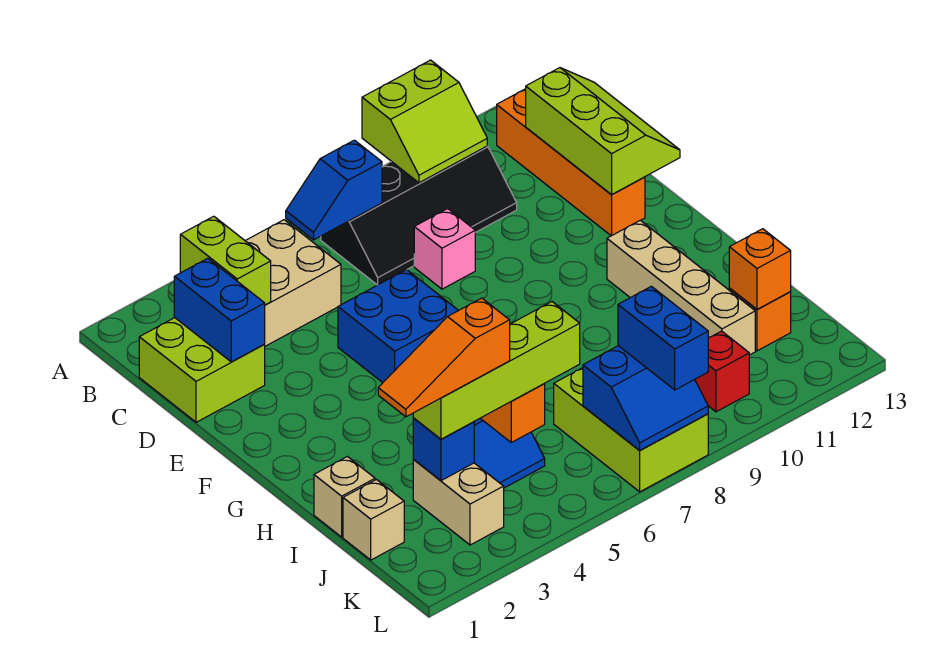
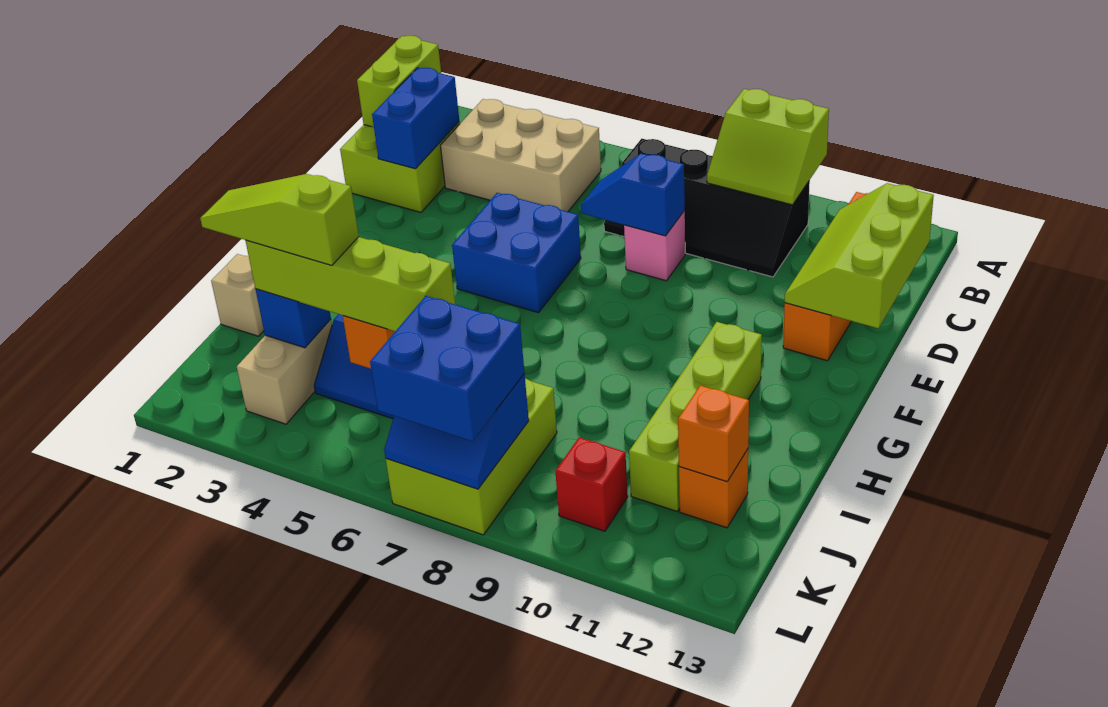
lime 1x2 brick [180,216,271,305] -> lime 1x2 brick moved to [357,36,441,127]
blue 1x2 slope [286,140,382,240] -> blue 1x2 slope moved to [581,153,685,236]
lime 2x3 slope [526,68,680,194] -> lime 2x3 slope turned to [785,183,934,328]
tan 1x4 brick [607,220,755,355] -> lime 1x4 brick [629,322,762,511]
tan 1x1 brick [343,480,404,560] -> none
orange 1x3 slope [378,298,510,417] -> lime 1x3 slope [200,174,359,265]
blue 1x2 brick [618,286,708,390] -> blue 2x2 brick [370,296,524,441]

